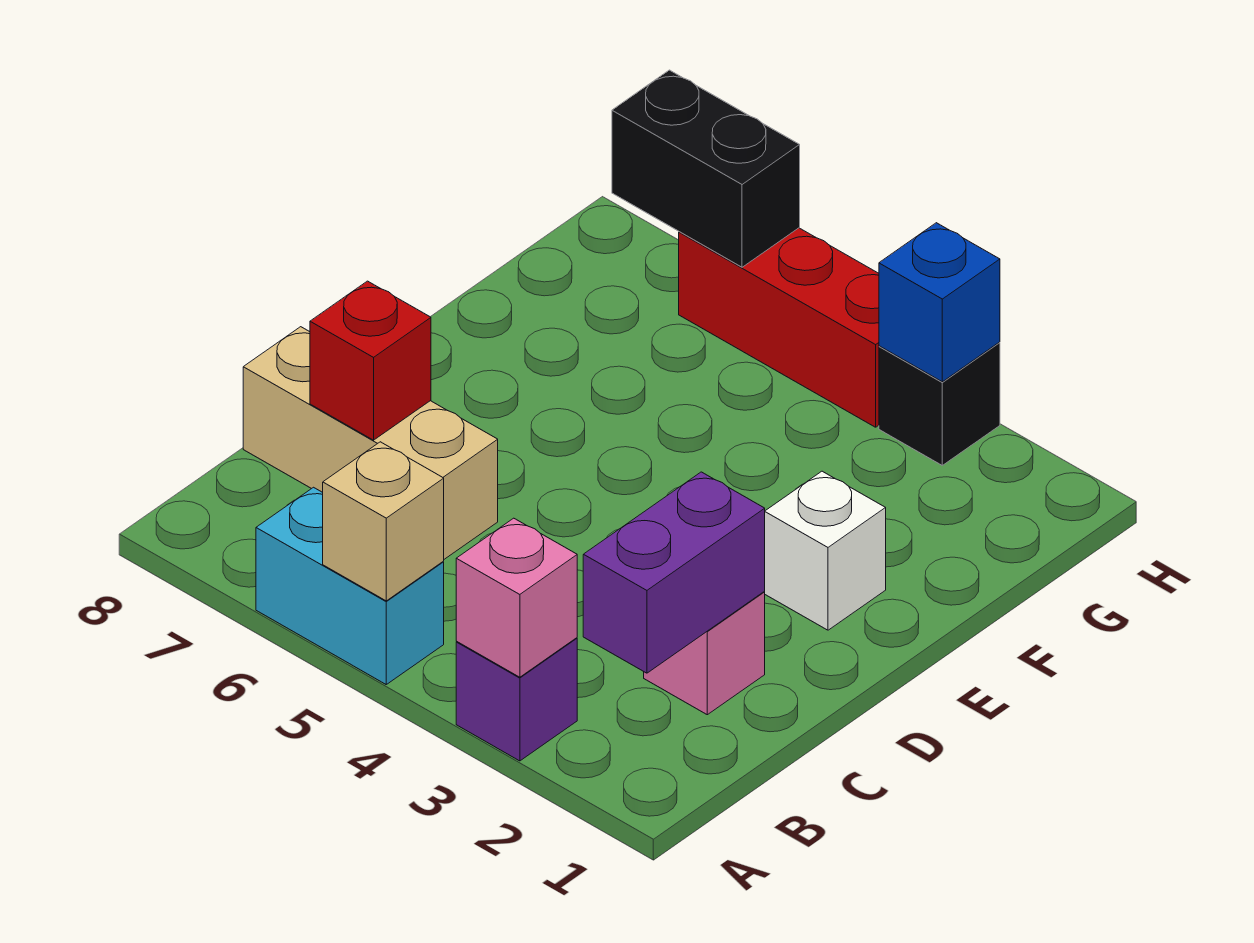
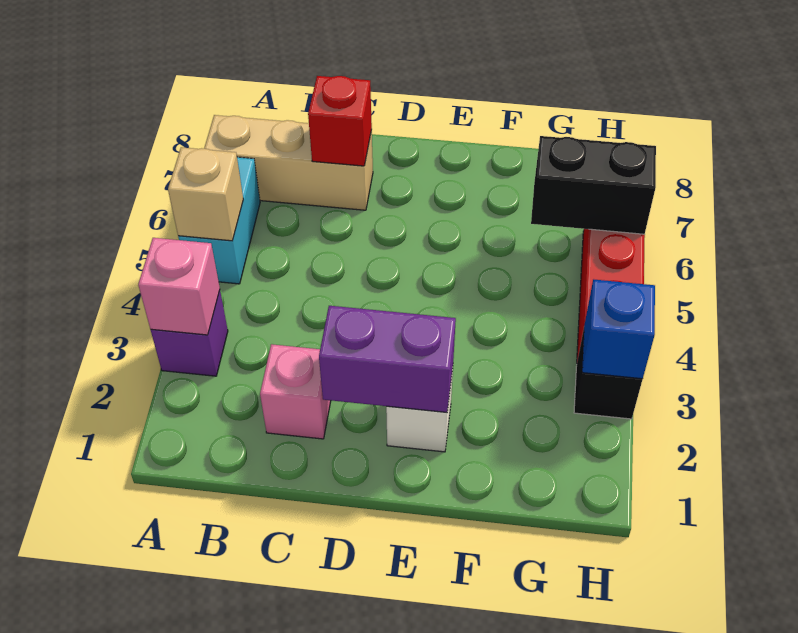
purple 1x2 brick [583,472,765,673] -> purple 1x2 brick moved to [319,306,456,412]
tan 1x3 brick [243,327,498,559] -> tan 1x3 brick turned to [204,115,373,210]
black 1x2 brick [612,70,800,267] -> black 1x2 brick turned to [531,136,656,234]

